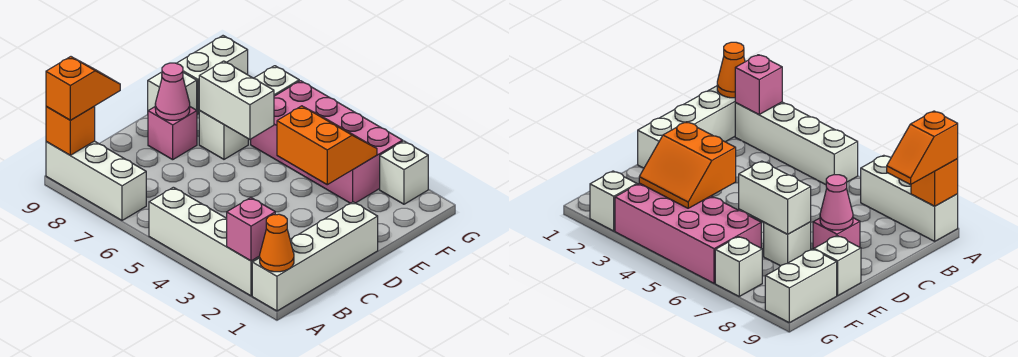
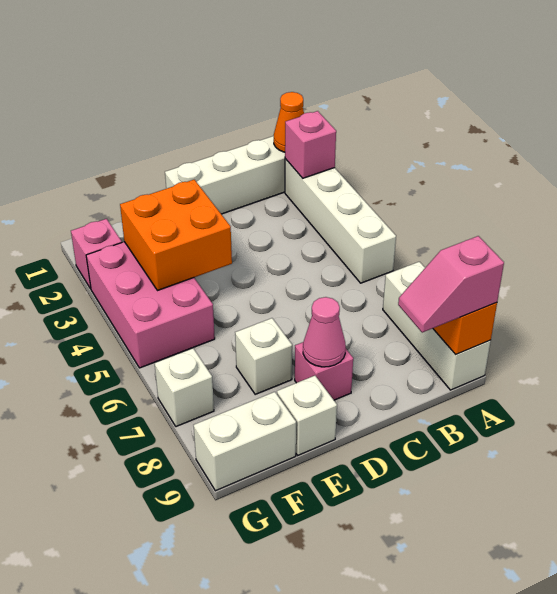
orange 1x2 slope [46,57,120,120] -> pink 1x2 slope [398,236,504,333]
orange 2x2 slope [277,106,377,185] -> orange 2x2 brick [120,180,232,291]
white 1x2 brick [199,61,274,139] -> none
pink 2x4 brick [251,81,403,203] -> pink 2x3 brick [86,242,215,368]
white 1x1 brick [380,141,428,204] -> pink 1x1 brick [71,219,122,289]

